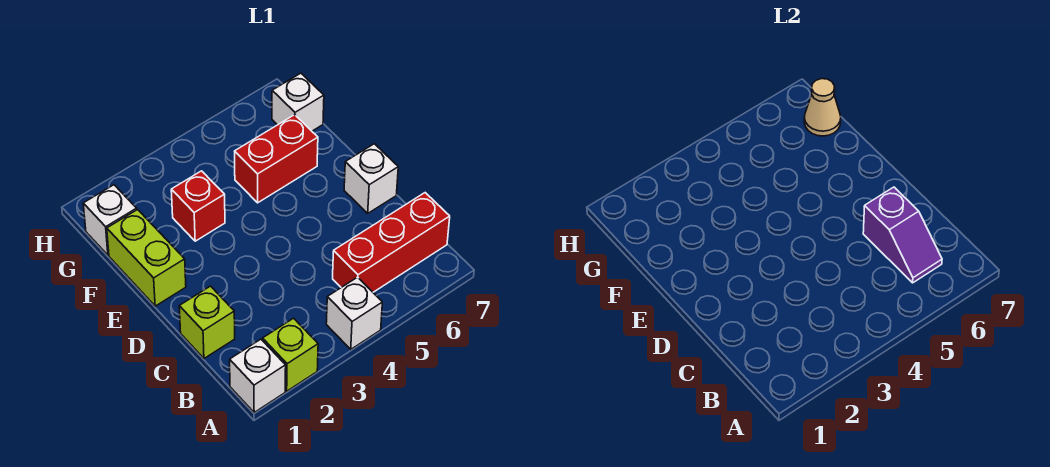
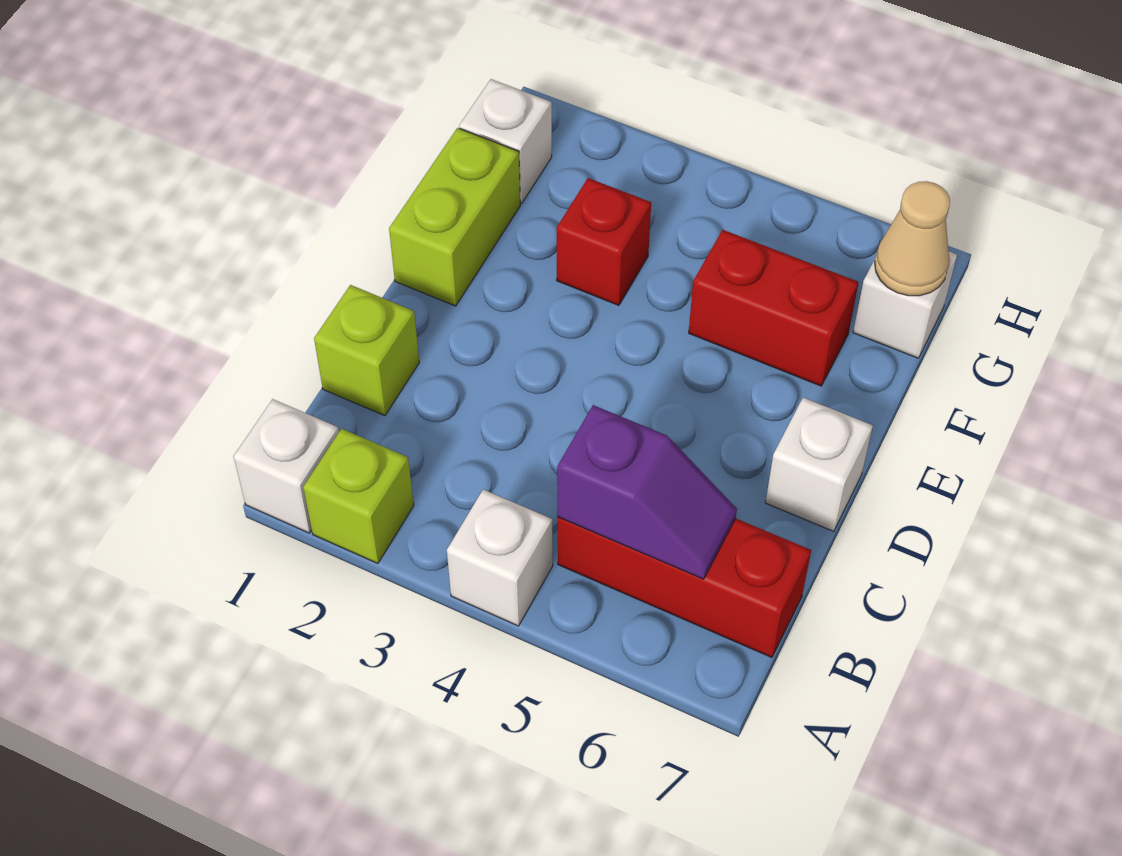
purple 1x2 slope [863,187,942,283] -> purple 1x2 slope turned to [557,405,737,579]

